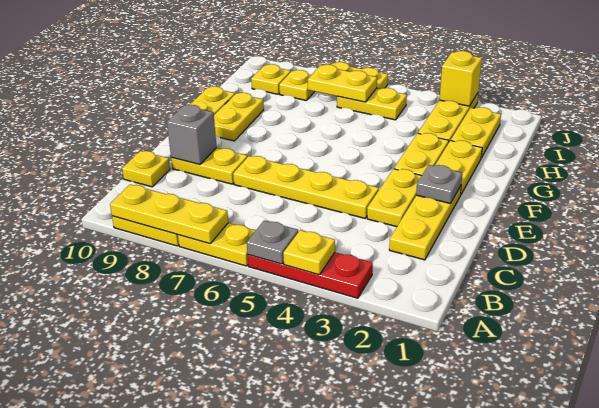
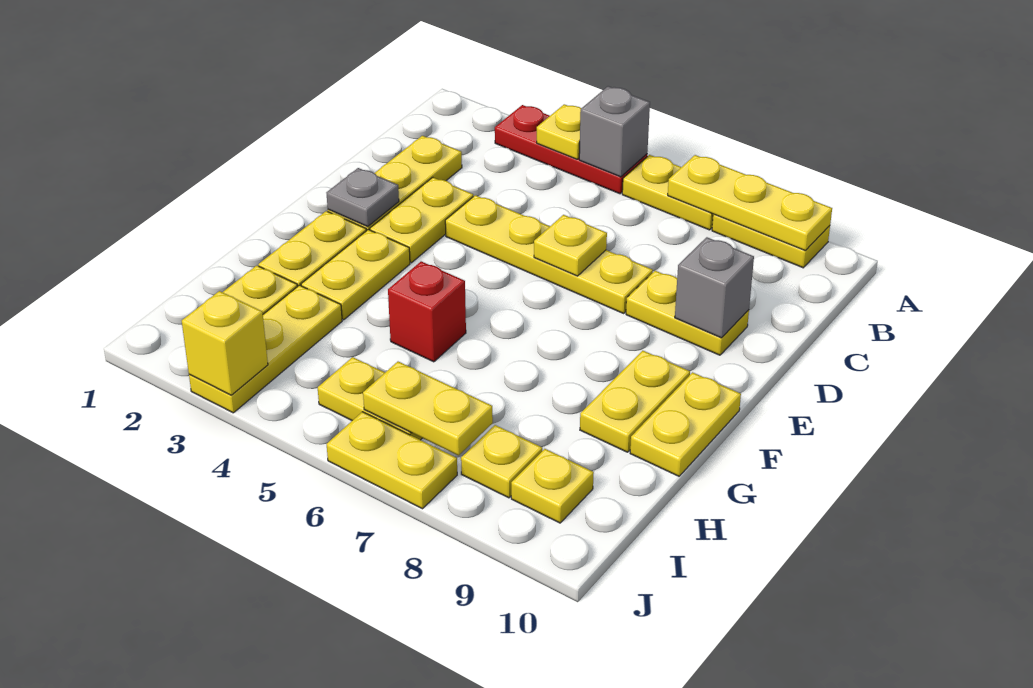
grey 1x1 plate [247,221,298,264] -> grey 1x1 brick [579,86,650,177]
yellow 1x1 plate [122,151,170,187] -> yellow 1x1 plate moved to [534,215,607,276]
none -> red 1x1 brick [388,261,466,362]

